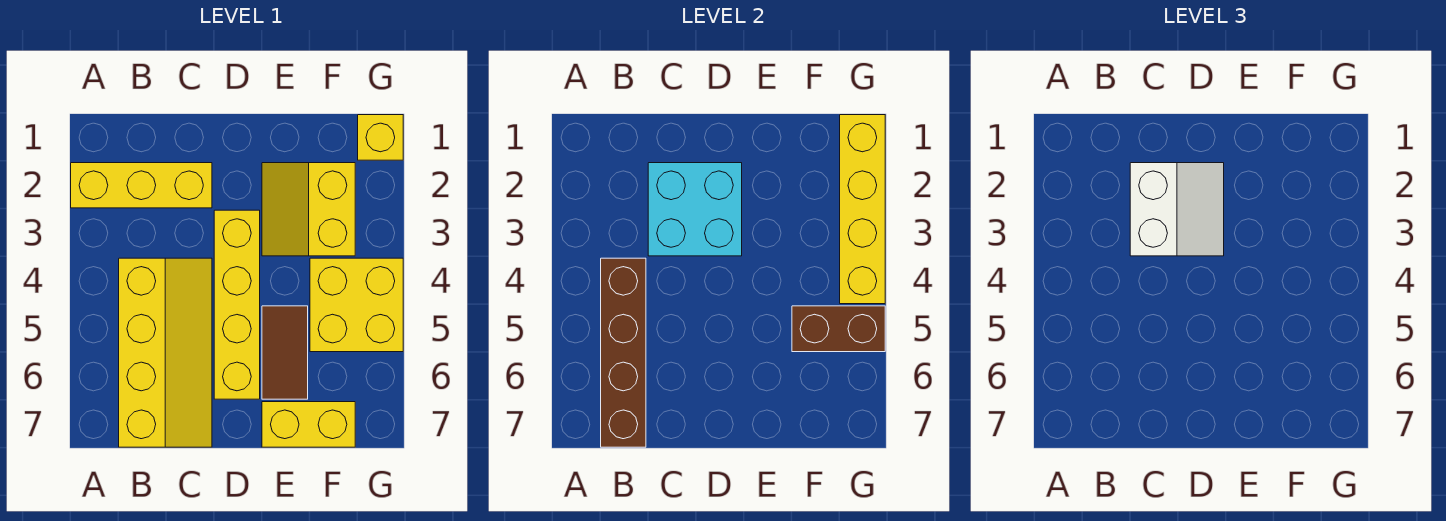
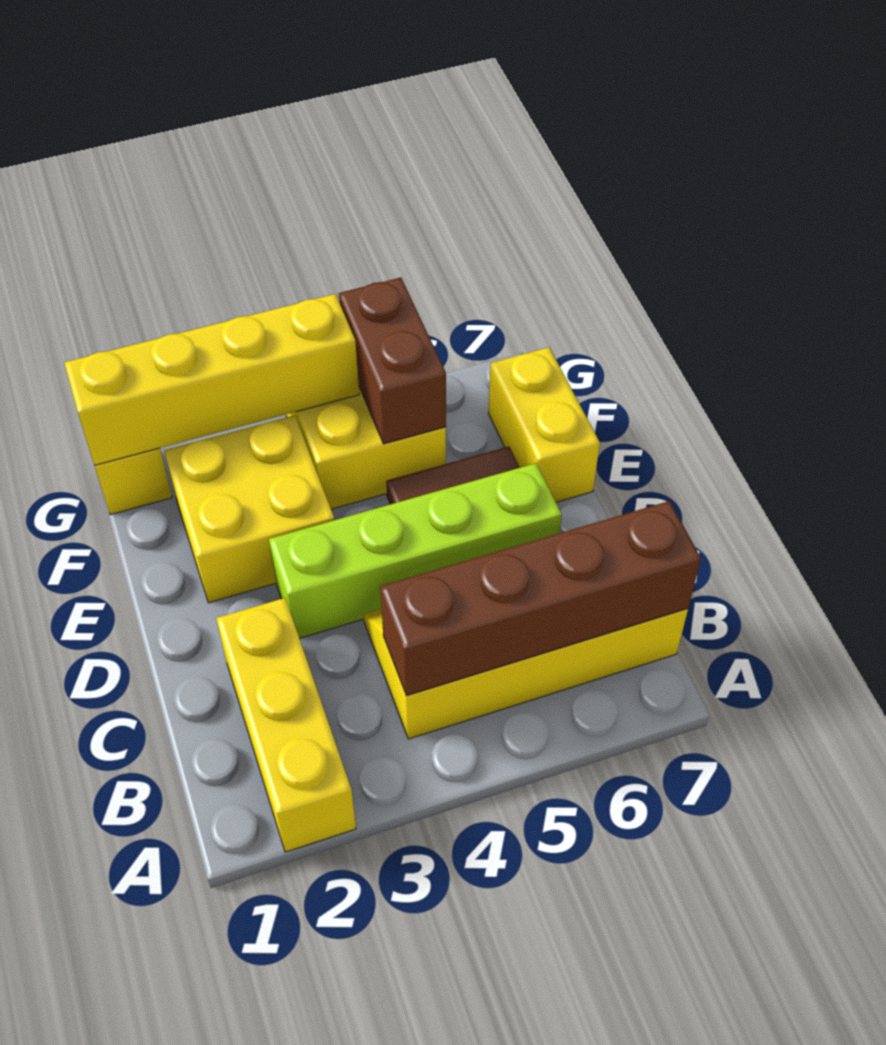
cyan 2x2 brick [648,163,742,256] -> none
white 2x2 slope [1130,163,1224,256] -> none
yellow 1x4 brick [214,210,260,399] -> lime 1x4 brick [269,463,562,638]
yellow 2x2 slope [262,163,355,256] -> yellow 2x2 brick [164,415,334,603]

